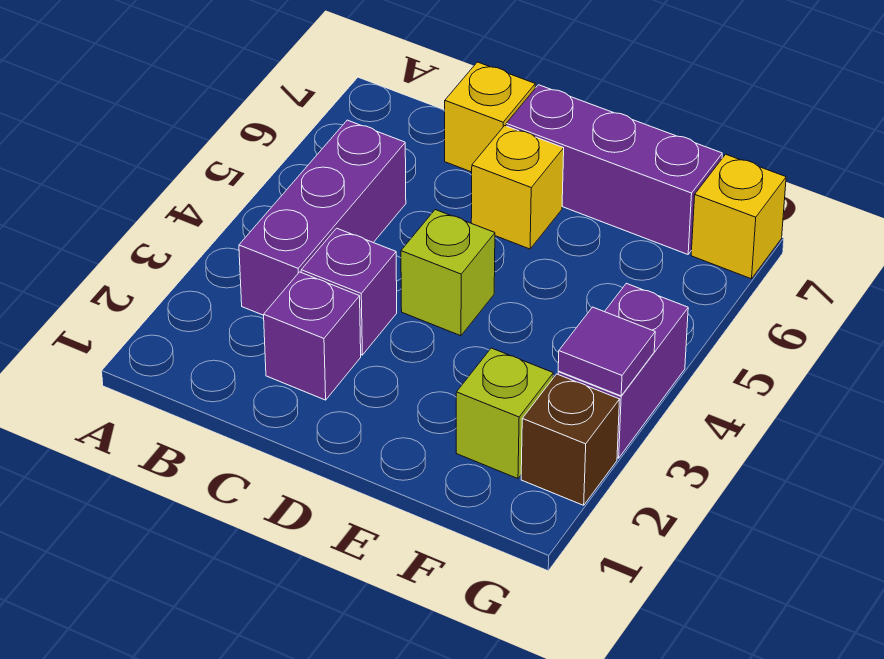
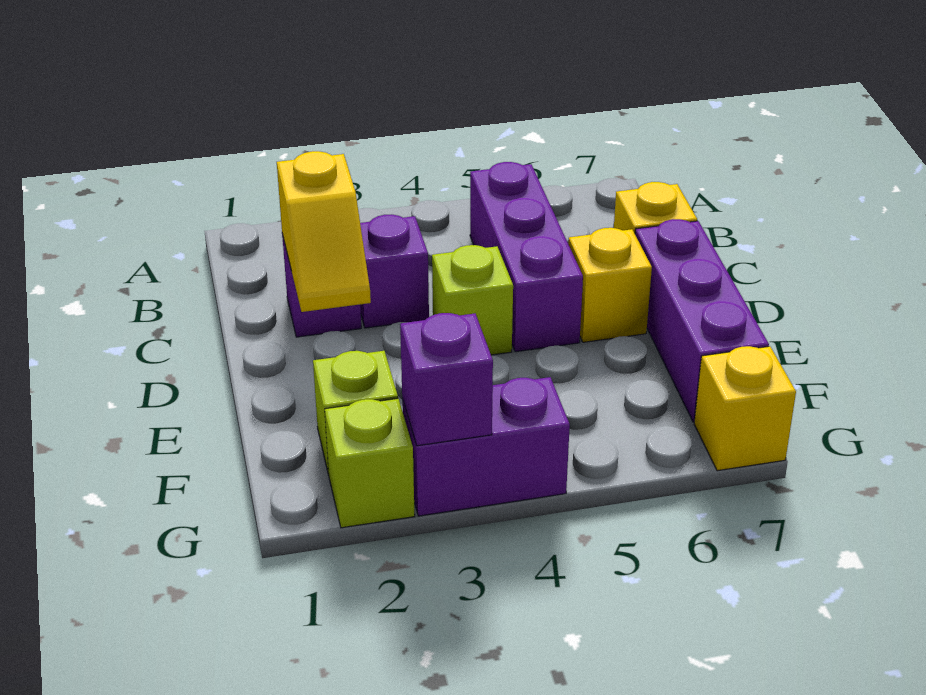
purple 1x3 brick [239,120,406,315] -> purple 1x3 brick turned to [470,162,583,352]
none -> yellow 1x2 slope [277,151,371,312]
brown 1x1 brick [521,374,620,505] -> lime 1x1 brick [325,399,415,528]
purple 1x1 tile [558,307,655,396] -> purple 1x1 brick [400,313,493,446]

